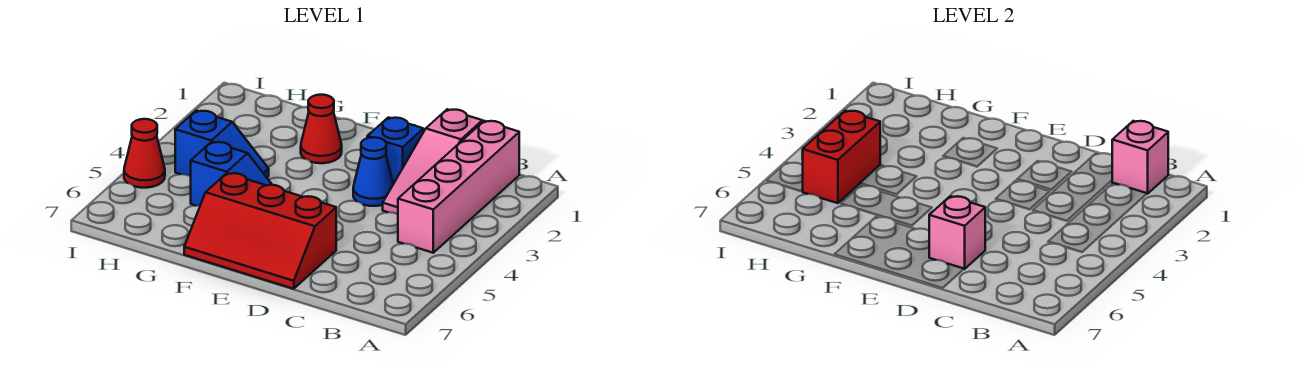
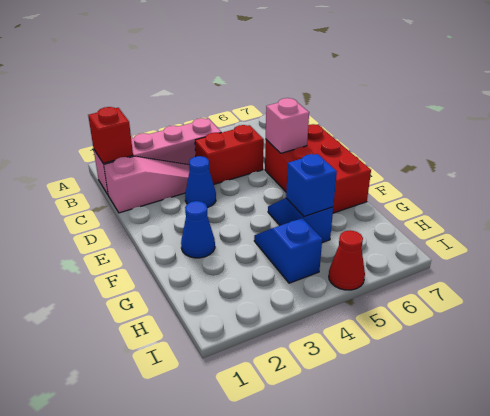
pink 1x1 brick [1112,121,1168,194] -> red 1x1 brick [88,107,133,163]
blue 1x1 brick [367,117,423,184] -> blue 1x1 brick moved to [286,154,337,217]
red 2x3 slope [184,173,336,289] -> red 2x3 brick [265,124,371,213]
red 1x1 cone [301,95,342,163] -> blue 1x1 cone [181,201,215,258]
red 1x2 brick [803,111,880,203] -> red 1x2 brick moved to [195,125,264,184]

